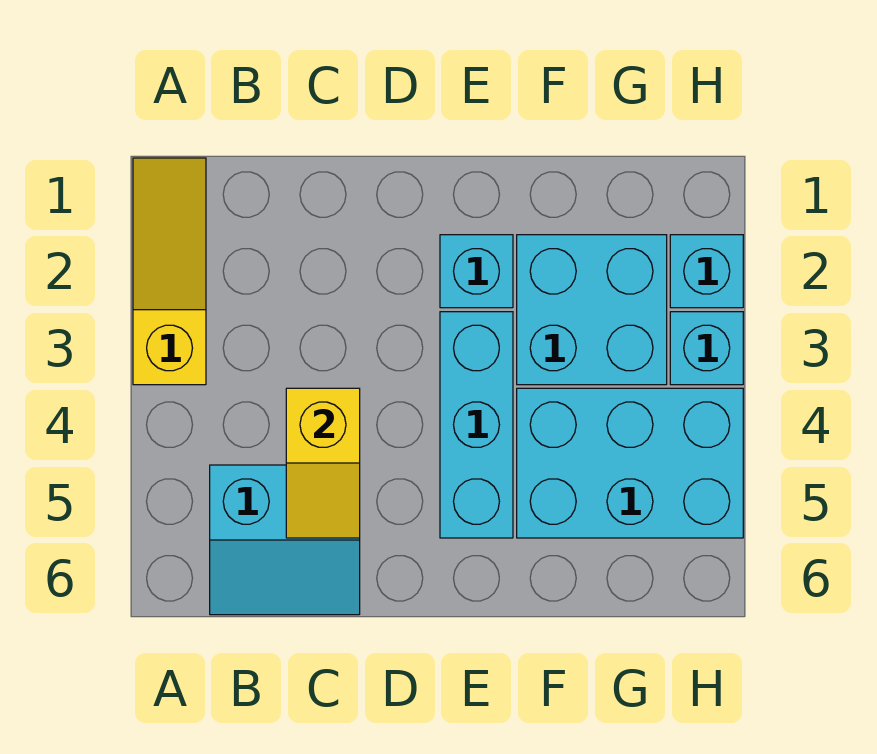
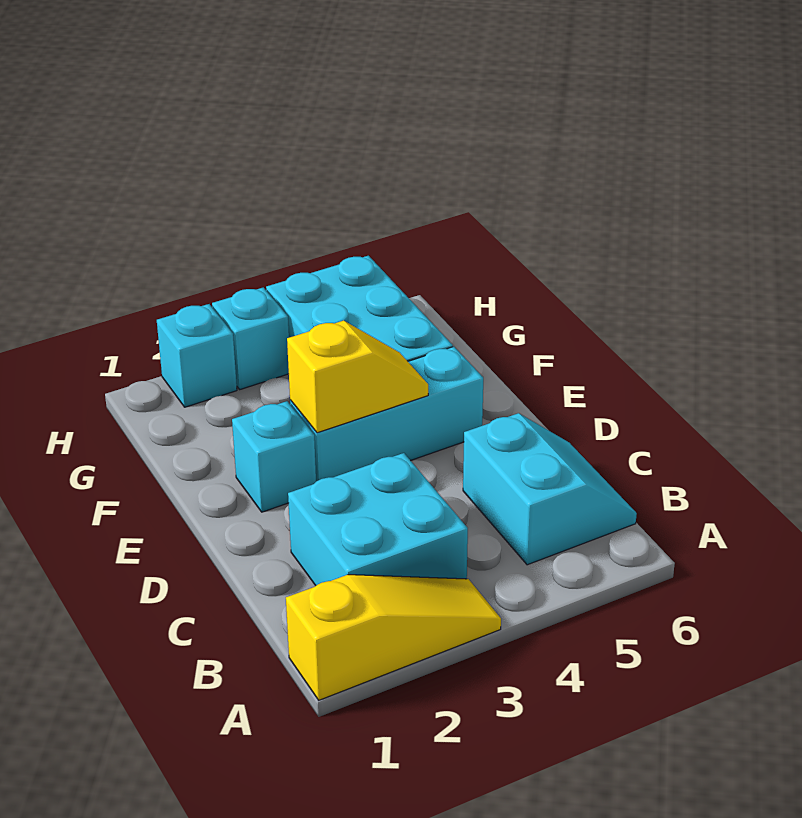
yellow 1x3 slope [133,158,206,385] -> yellow 1x3 slope turned to [286,575,501,700]
yellow 1x2 slope [286,388,360,538] -> yellow 1x2 slope moved to [287,320,428,433]
cyan 2x2 brick [517,235,667,385] -> cyan 2x2 brick moved to [288,453,468,586]

